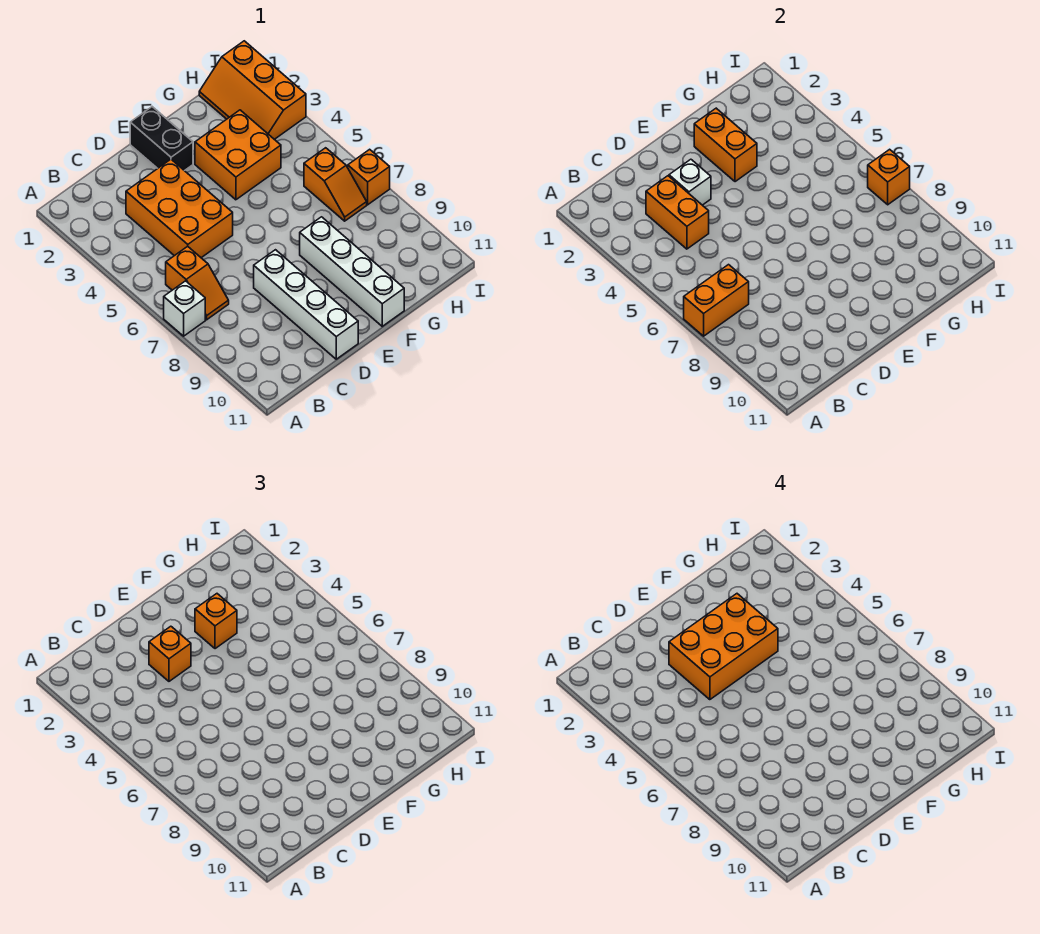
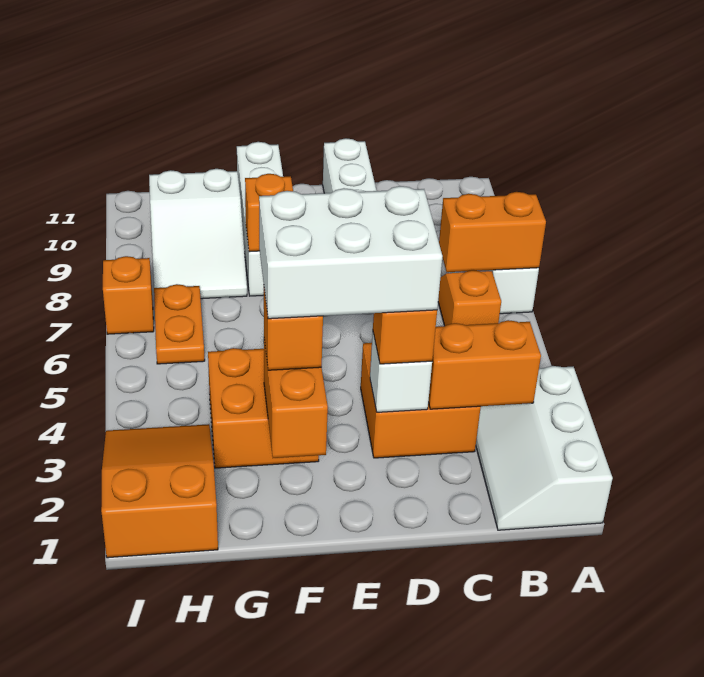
none -> white 2x3 slope [476,366,613,530]
orange 2x3 brick [126,159,233,258] -> orange 2x2 brick [361,343,481,458]
orange 1x2 brick [646,176,709,249] -> orange 1x2 brick turned to [428,320,541,409]
orange 2x3 brick [669,594,778,700] -> white 2x3 brick [259,186,443,319]
black 1x2 brick [130,107,193,171] -> none
none -> white 2x3 slope [149,169,247,299]
orange 2x3 slope [199,41,306,139] -> orange 2x3 slope turned to [101,424,218,558]
orange 1x2 slope [304,148,367,221] -> orange 1x2 plate [154,284,205,364]
orange 1x1 brick [868,149,910,205] -> orange 1x1 brick moved to [245,174,293,252]

